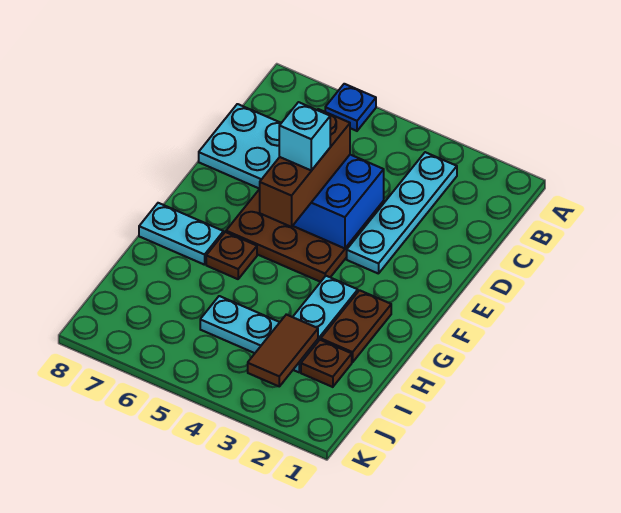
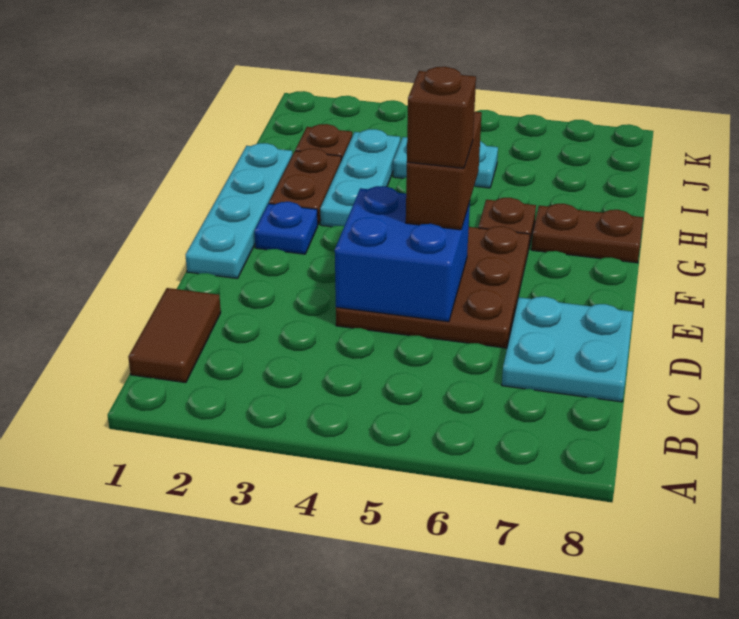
blue 1x1 plate [325,84,376,131] -> blue 1x1 plate moved to [255,202,318,254]
cyan 1x4 plate [347,152,457,274] -> cyan 1x4 plate moved to [186,143,293,278]
brown 1x3 brick [260,109,350,227] -> brown 1x2 brick [406,112,482,230]
cyan 1x1 brick [279,102,330,171] -> brown 1x1 brick [407,67,476,168]
cyan 1x2 plate [139,203,224,265] -> brown 1x2 plate [531,204,643,263]
brown 1x2 tile [248,315,318,386] -> brown 1x2 tile moved to [128,288,221,383]

